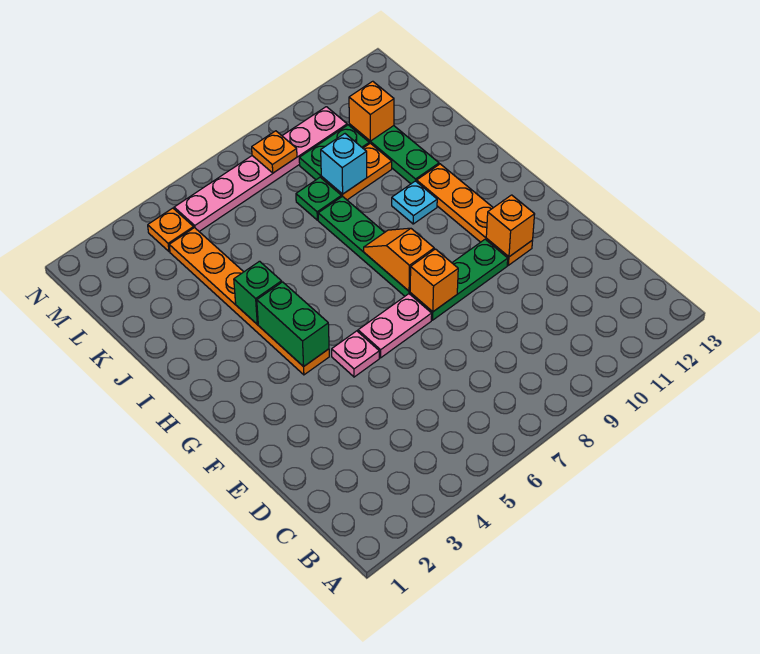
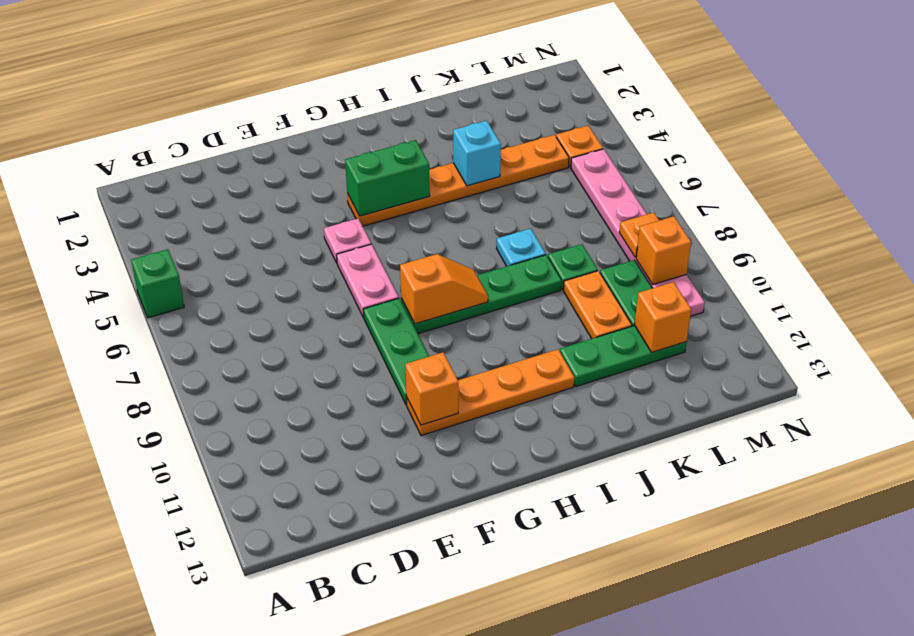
orange 1x1 brick [410,249,458,312] -> orange 1x1 brick moved to [636,216,691,285]
green 1x1 brick [234,261,282,324] -> green 1x1 brick moved to [131,249,184,318]
cyan 1x1 plate [392,181,437,224] -> cyan 1x1 plate moved to [497,229,546,266]
cyan 1x1 brick [321,134,367,194] -> cyan 1x1 brick moved to [453,121,501,186]

